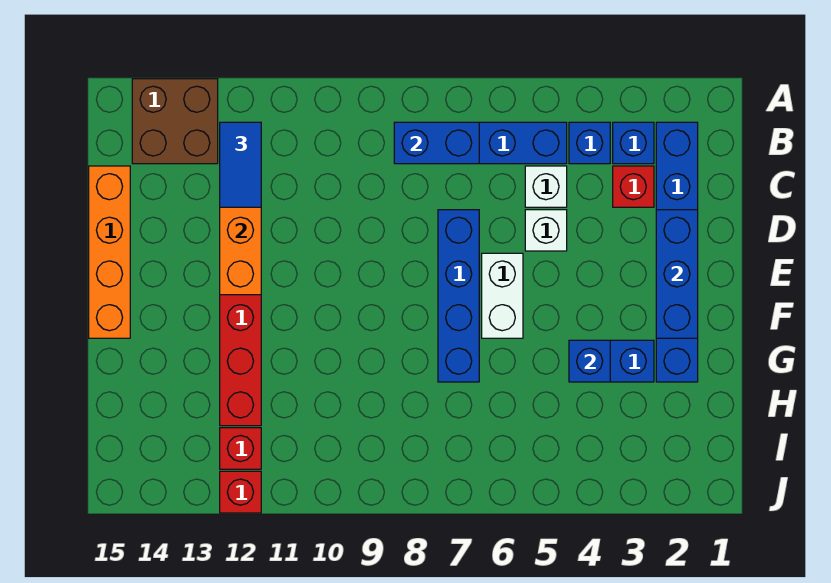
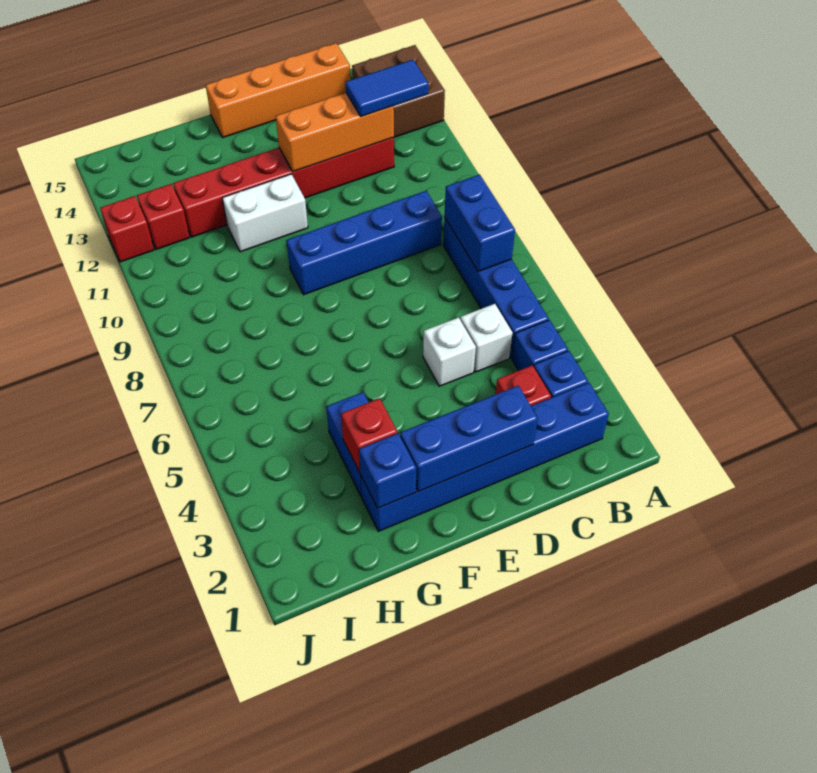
blue 1x4 brick [438,210,479,382] -> blue 1x4 brick moved to [286,191,442,295]
white 1x2 brick [482,253,523,338] -> white 1x2 brick moved to [222,174,308,252]
none -> red 1x1 brick [341,398,397,472]
blue 1x1 brick [569,340,610,382] -> blue 1x1 brick moved to [359,433,416,508]

